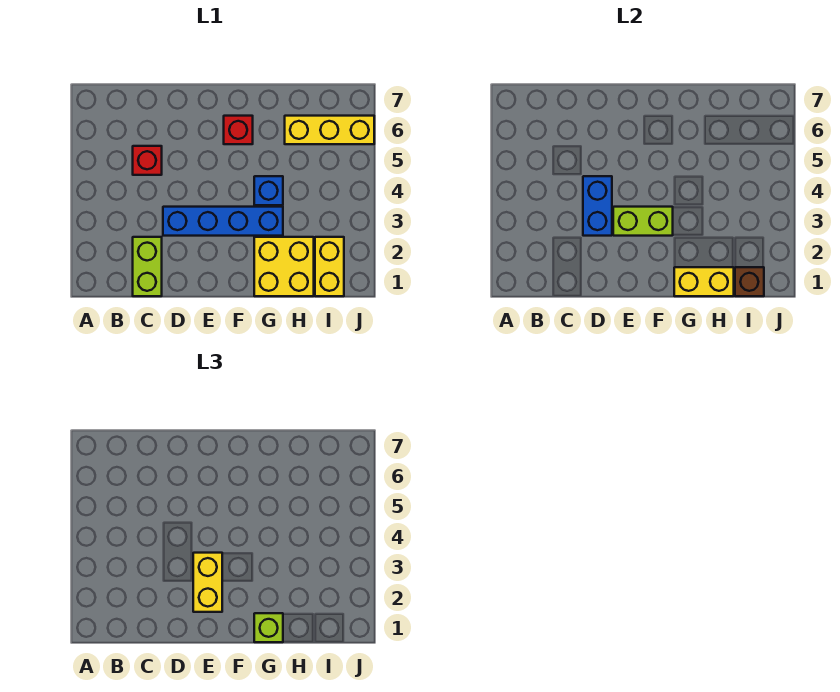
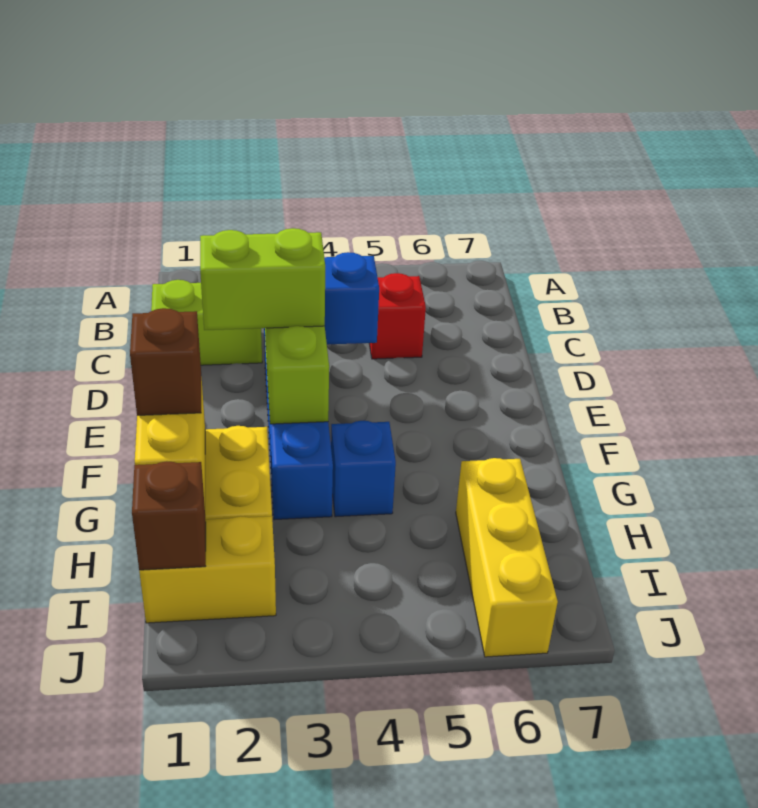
yellow 1x2 brick [193,553,222,612] -> lime 1x2 brick [200,228,325,330]
red 1x1 brick [224,116,253,144] -> none
lime 1x1 brick [254,613,283,642] -> brown 1x1 brick [130,308,201,415]

